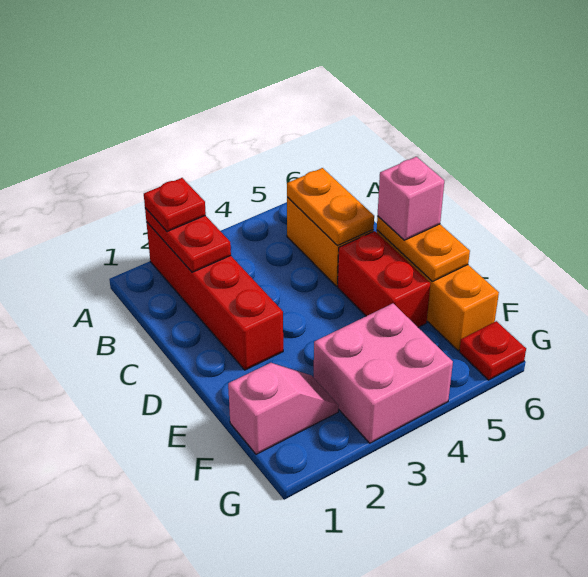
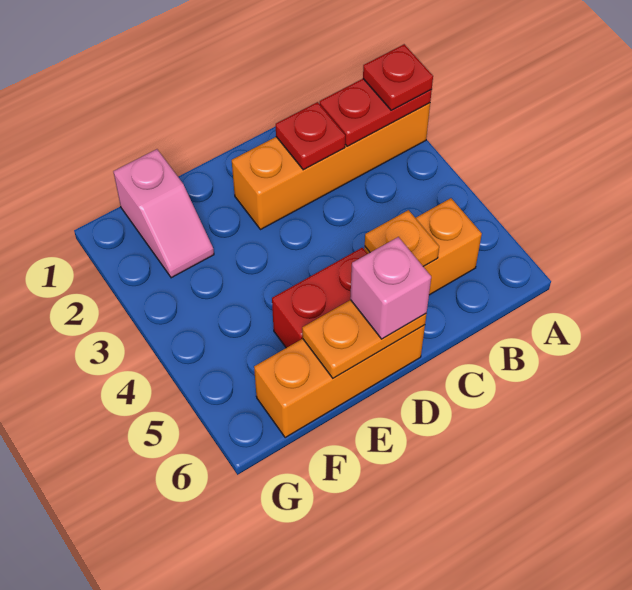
red 1x4 brick [146,222,283,370] -> orange 1x4 brick [232,103,430,230]
orange 1x2 plate [287,168,374,246] -> orange 1x1 plate [365,210,439,267]
pink 2x2 brick [314,303,453,443] -> none
red 1x1 plate [459,321,526,380] -> red 1x1 plate moved to [276,102,345,170]

